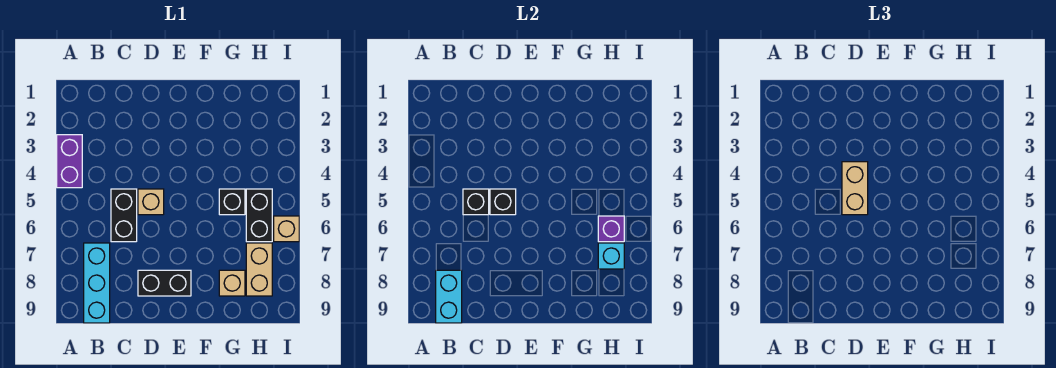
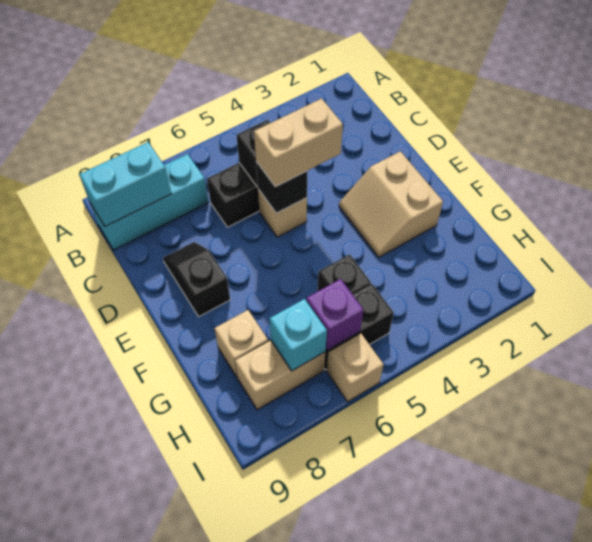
purple 1x2 brick [57,135,82,188] -> none
black 1x2 brick [138,270,191,296] -> black 1x2 slope [163,242,230,317]
none -> tan 2x2 slope [339,151,443,257]

